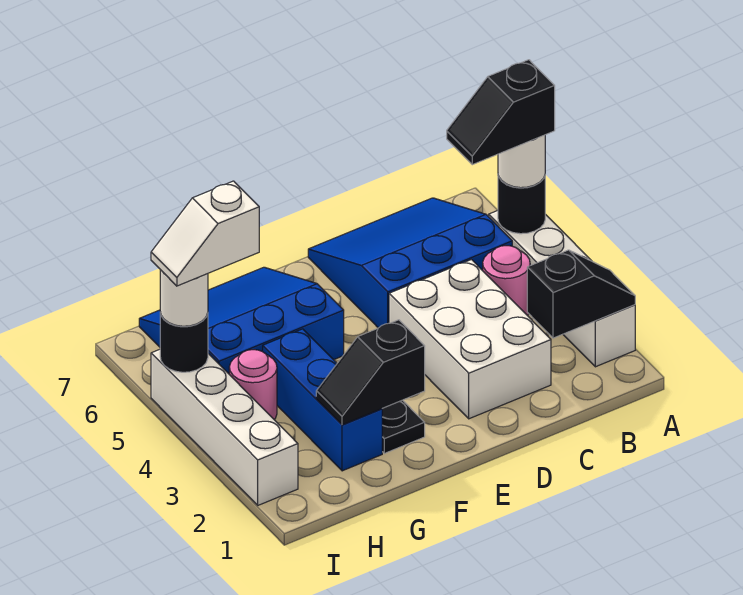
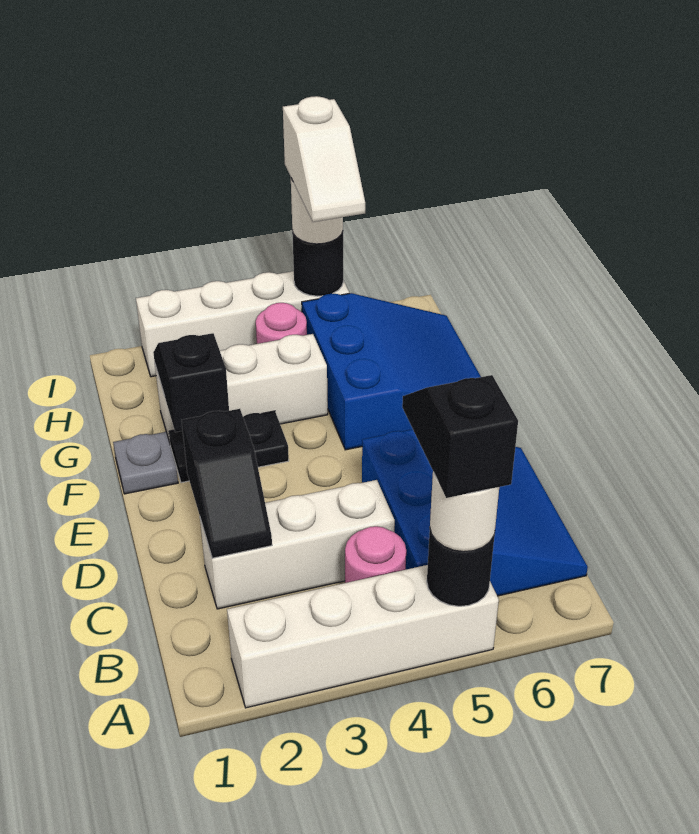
black 1x2 slope [527,250,635,338] -> black 1x2 slope moved to [182,409,272,558]
white 2x3 brick [389,260,551,419] -> white 1x3 brick [200,480,395,609]
none -> grey 1x1 plate [113,432,178,494]
blue 1x3 brick [263,329,382,471] -> white 1x3 brick [155,334,328,443]
white 1x2 slope [151,181,259,286] -> white 1x2 slope turned to [283,96,365,222]

